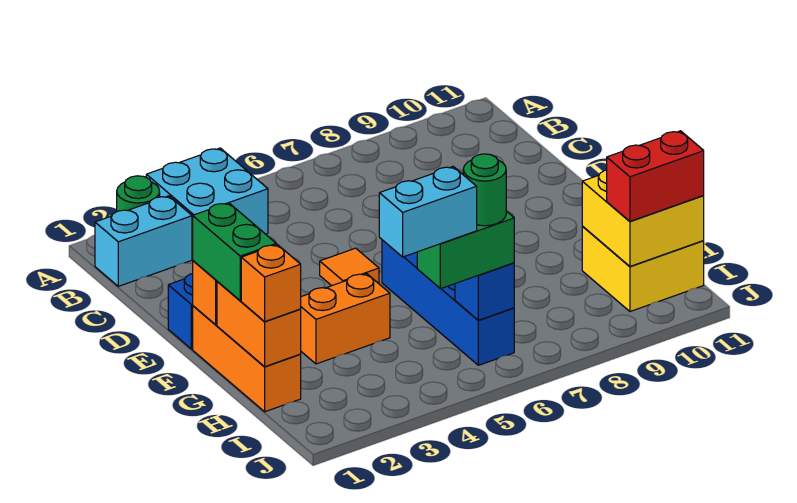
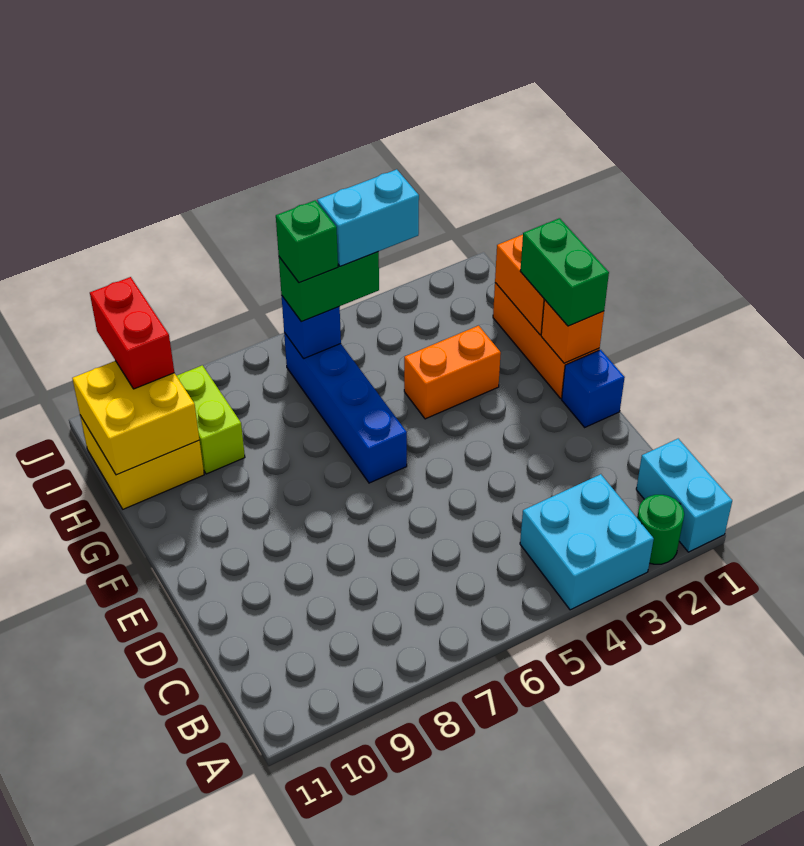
cyan 1x2 brick [95,196,192,286] -> cyan 1x2 brick turned to [636,439,732,552]
orange 1x1 tile [320,248,379,286] -> none
orange 1x1 brick [241,244,301,321] -> none
none -> lime 1x2 brick [177,365,245,474]
green 1x1 round brick [463,154,506,226] -> green 1x1 brick [276,200,338,283]
red 1x2 brick [607,131,704,221] -> red 1x2 brick turned to [90,277,174,389]

